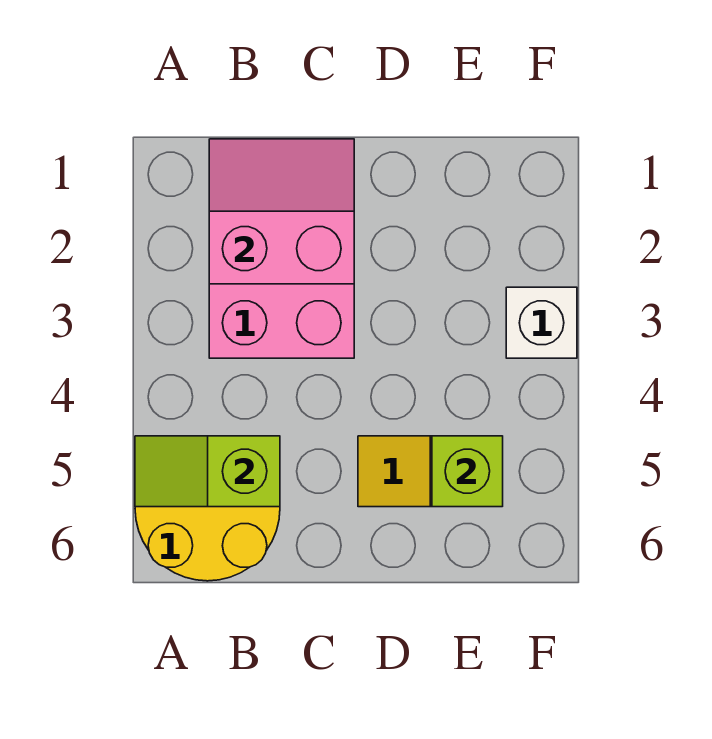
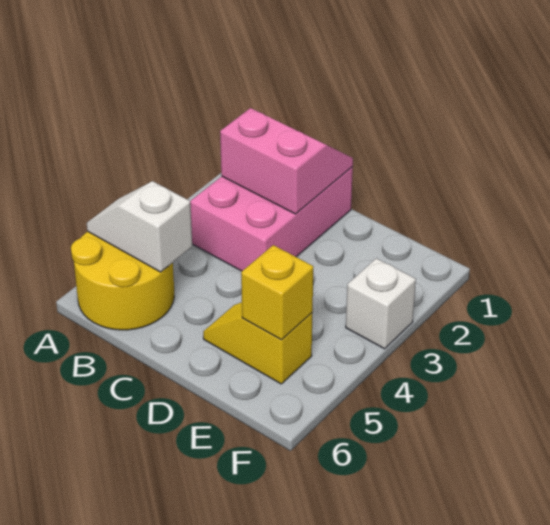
lime 1x2 slope [135,436,280,507] -> white 1x2 slope [87,181,192,272]
lime 1x1 brick [432,436,503,507] -> yellow 1x1 brick [241,245,313,340]

